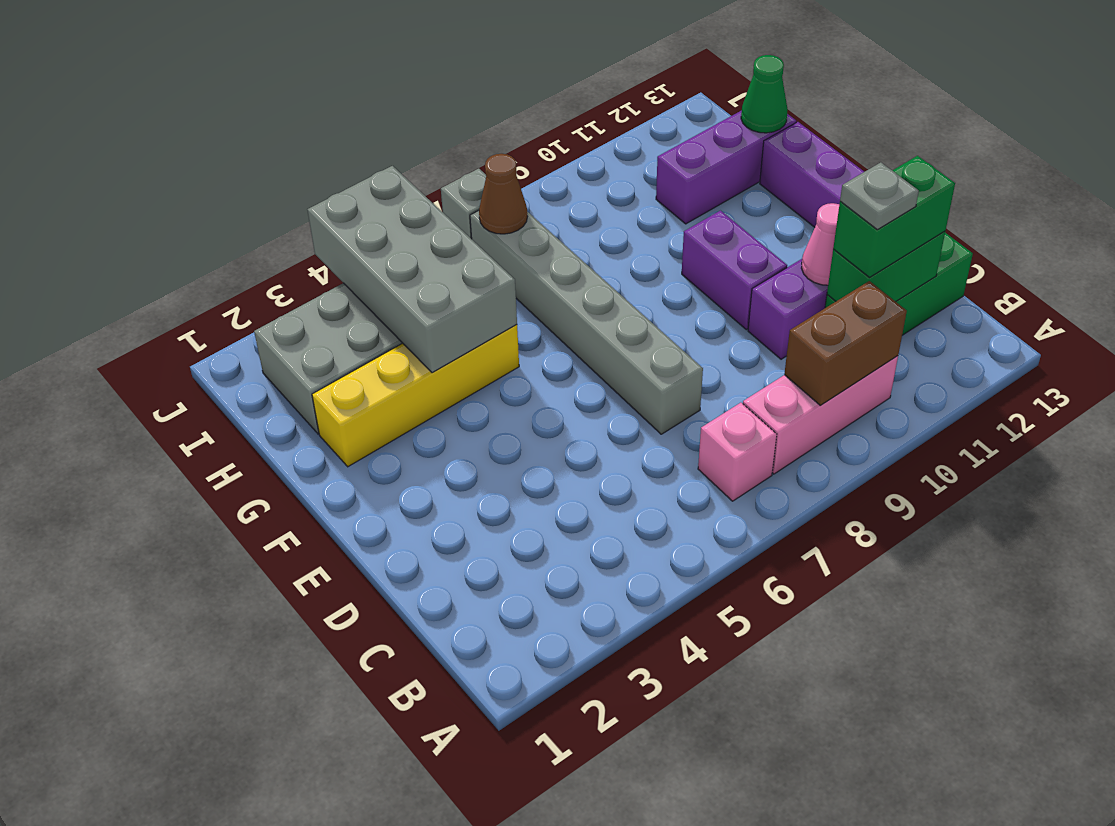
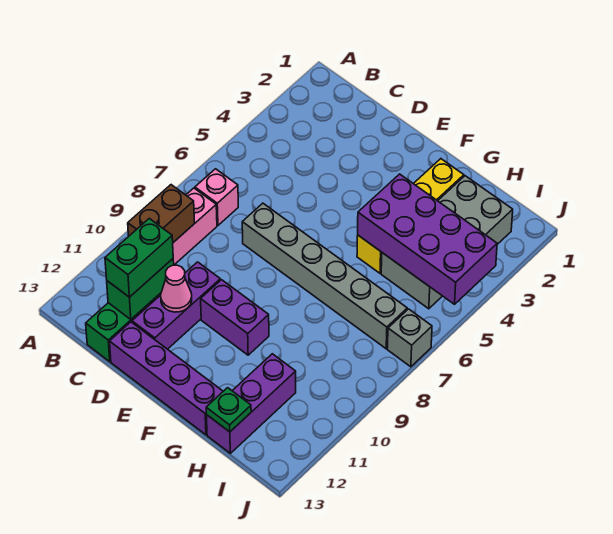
grey 1x1 plate [840,162,919,230] -> none
grey 2x4 brick [307,166,517,373] -> purple 2x4 brick [358,174,497,304]
green 1x1 cone [741,55,788,133] -> green 1x1 plate [206,388,251,432]
brown 1x1 cone [479,154,528,234] -> none

